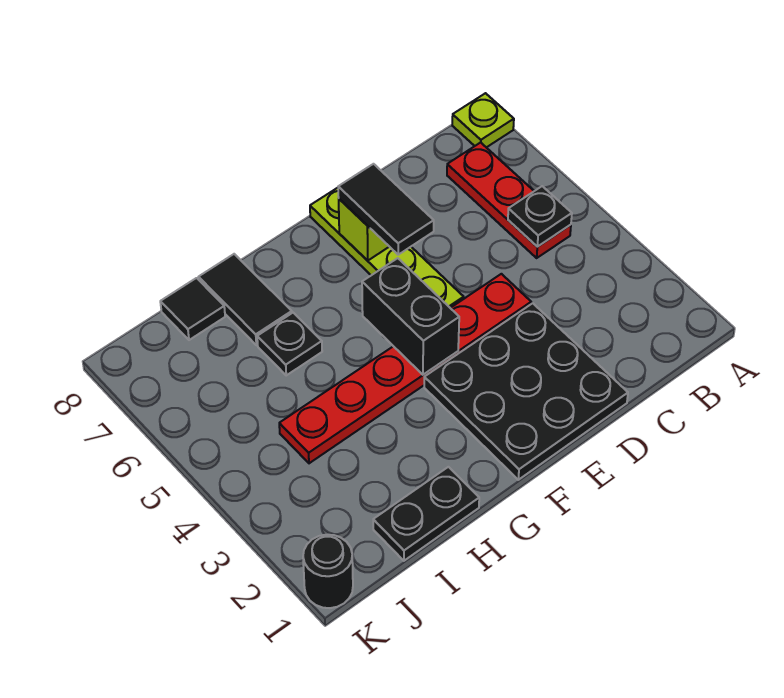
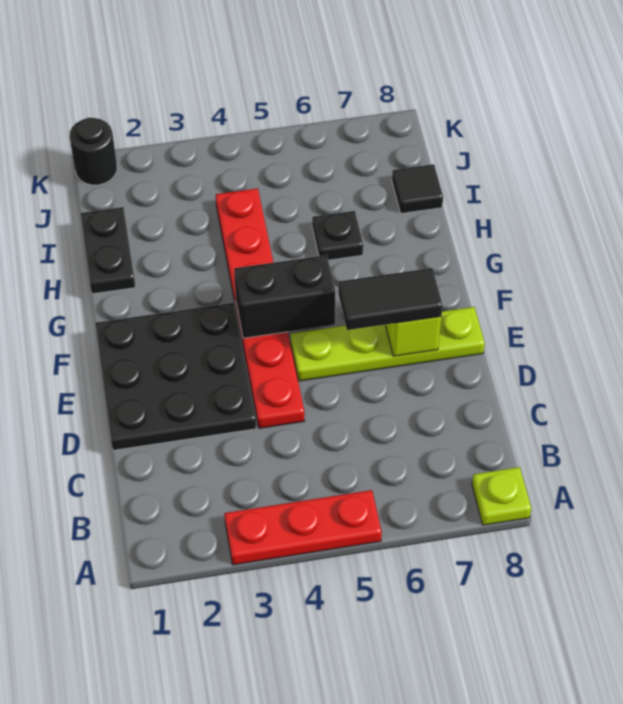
red 1x3 plate [447,142,571,258] -> red 1x3 plate moved to [224,490,382,565]
black 1x1 plate [508,186,572,247] -> none
black 1x2 tile [198,254,292,345] -> none

